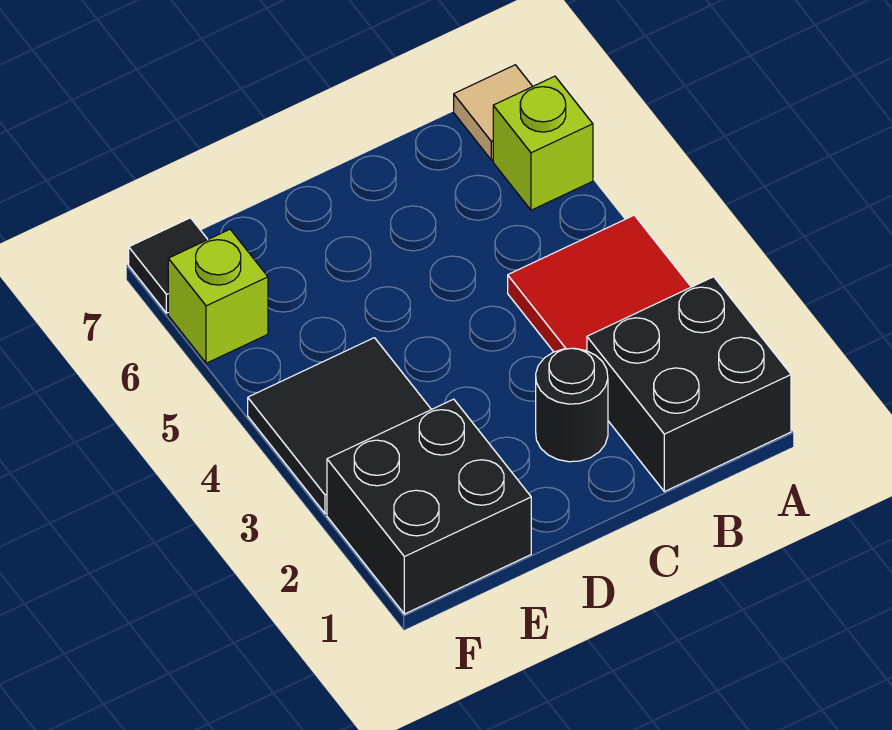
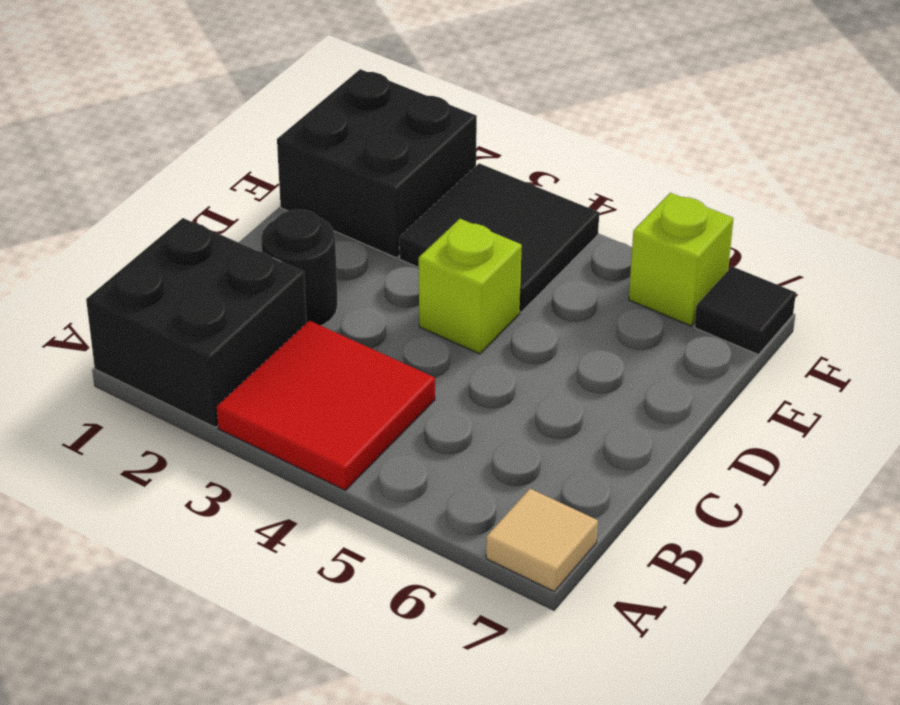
lime 1x1 brick [493,76,593,210] -> lime 1x1 brick moved to [419,219,522,354]

